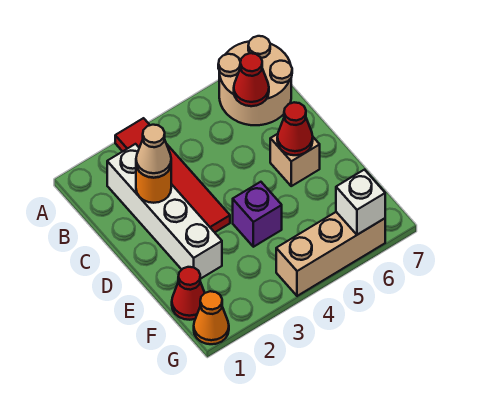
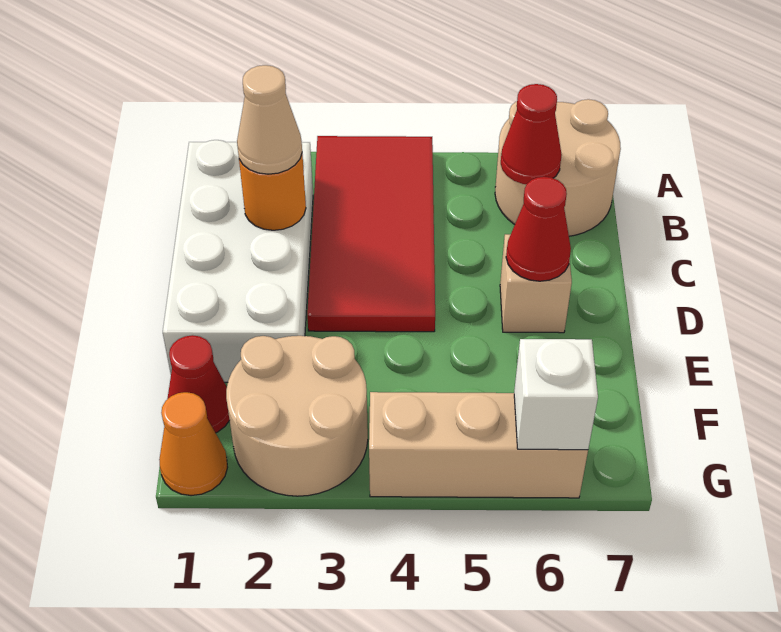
red 1x4 tile [115,118,230,232] -> red 2x4 tile [307,136,435,332]
white 1x4 brick [107,144,222,279] -> white 2x4 brick [163,140,313,382]
purple 1x1 brick [233,182,282,247] -> none
none -> tan 2x2 round brick [226,336,368,496]

